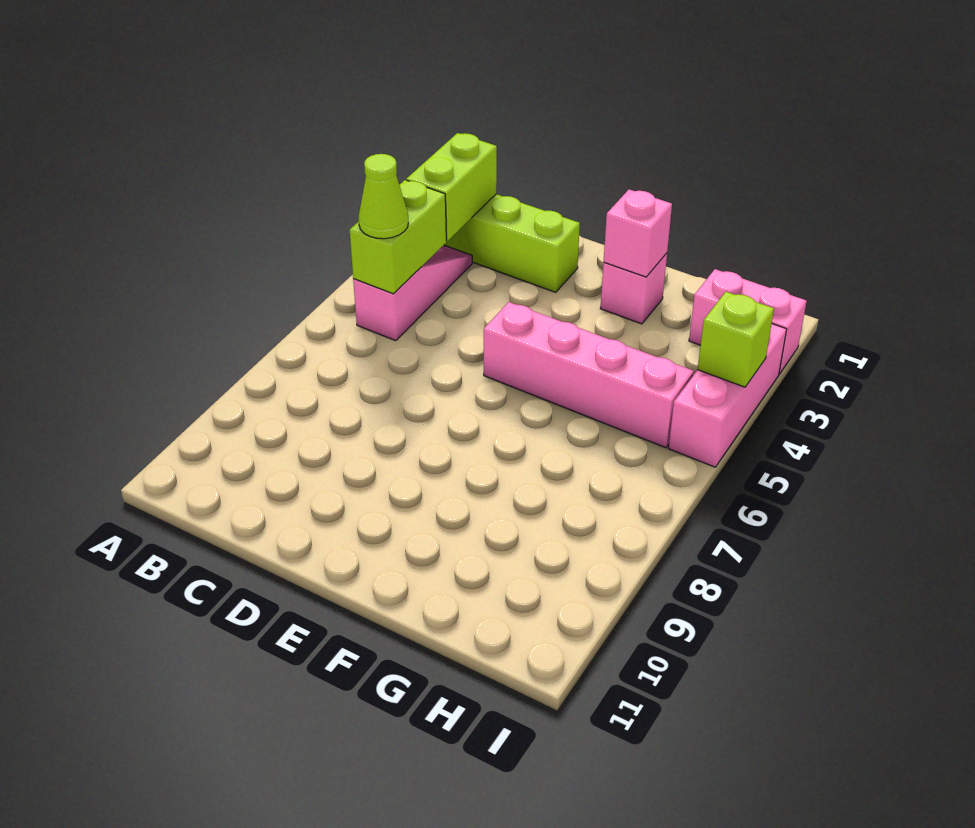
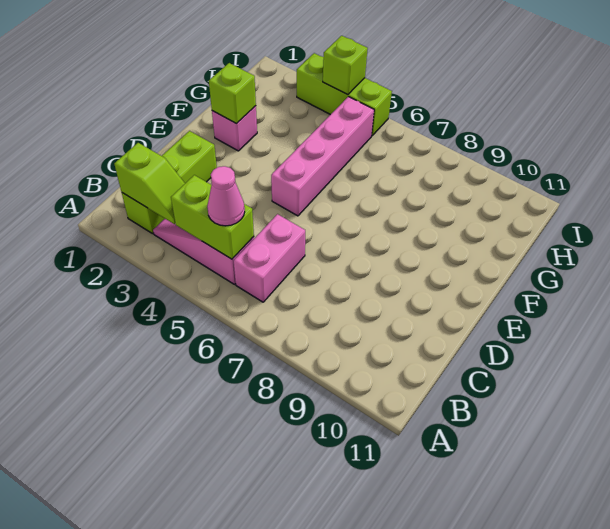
lime 1x2 brick [406,133,497,241] -> lime 1x2 slope [114,143,185,224]
lime 1x1 cone [359,154,408,239] -> pink 1x1 cone [207,166,245,226]
pink 1x1 brick [604,190,672,277] -> lime 1x1 brick [209,63,256,123]
pink 1x2 brick [689,269,807,374] -> pink 1x2 brick moved to [234,214,305,302]
pink 1x3 brick [669,324,787,467] -> lime 1x3 brick [297,53,392,136]

